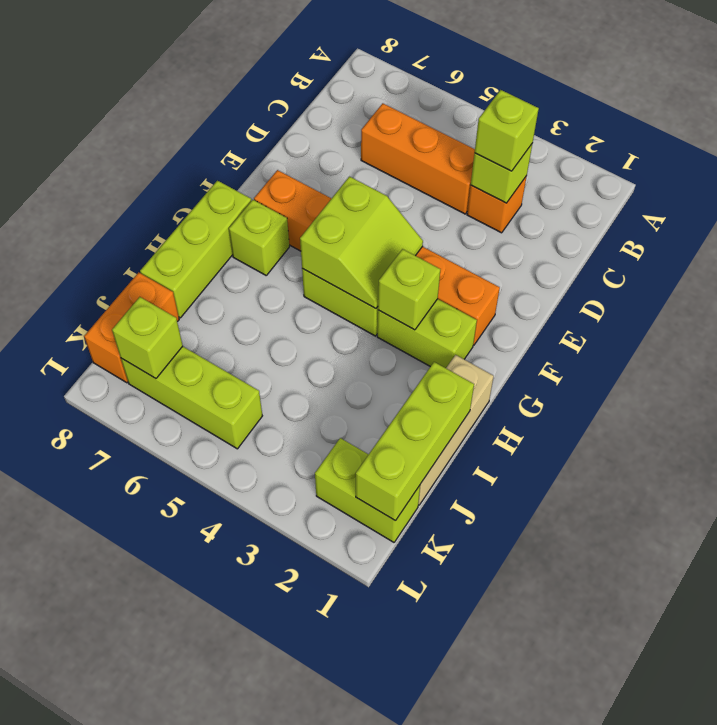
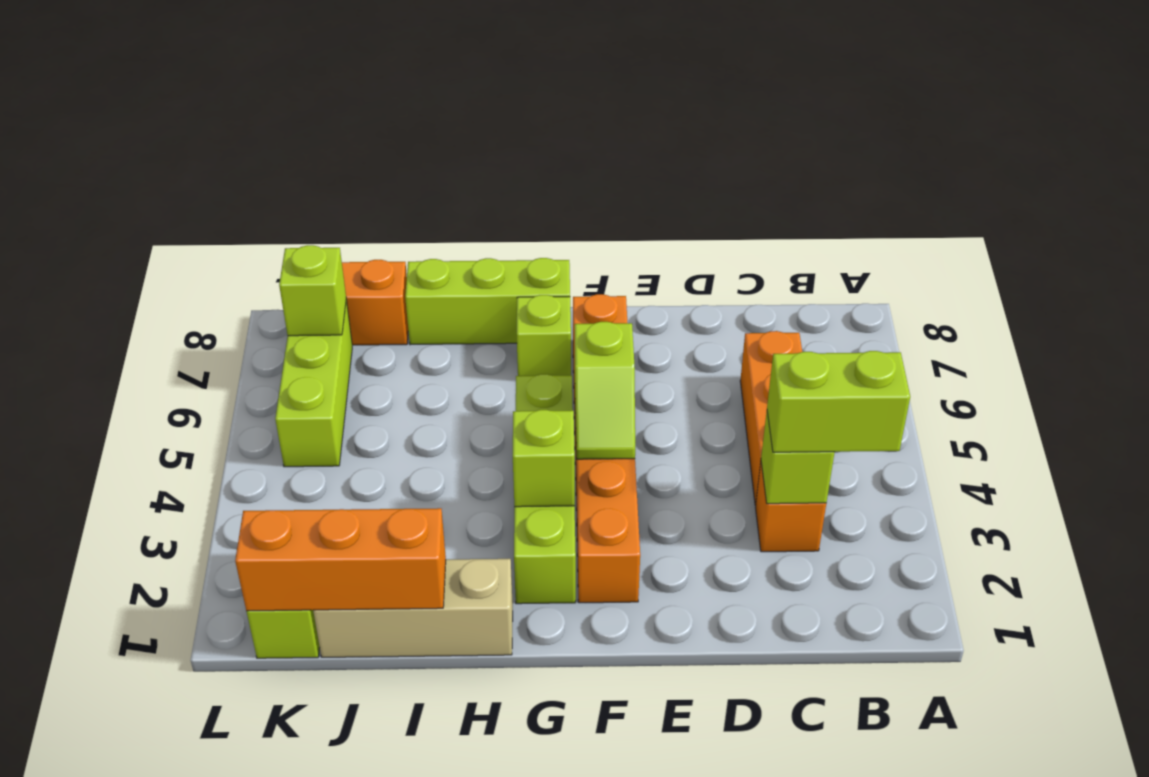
lime 1x1 brick [475,90,539,171] -> lime 1x2 brick [767,351,910,452]
lime 2x2 slope [300,177,423,309] -> lime 1x2 slope [575,322,635,459]
lime 1x3 brick [356,362,474,521] -> orange 1x3 brick [235,508,446,611]

